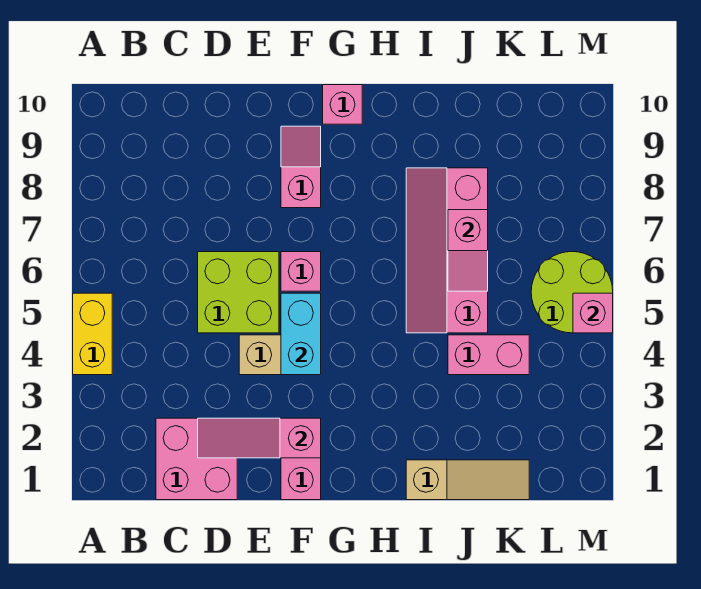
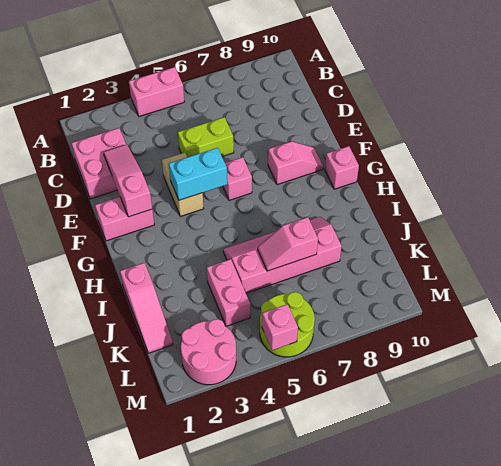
yellow 1x2 brick [73,293,112,375] -> pink 1x2 brick [129,67,184,116]
lime 2x2 brick [198,252,279,333] -> lime 1x2 brick [178,117,234,157]
tan 1x3 slope [406,460,529,500] -> pink 1x3 slope [120,263,173,353]
none -> pink 2x2 round brick [181,319,236,385]

